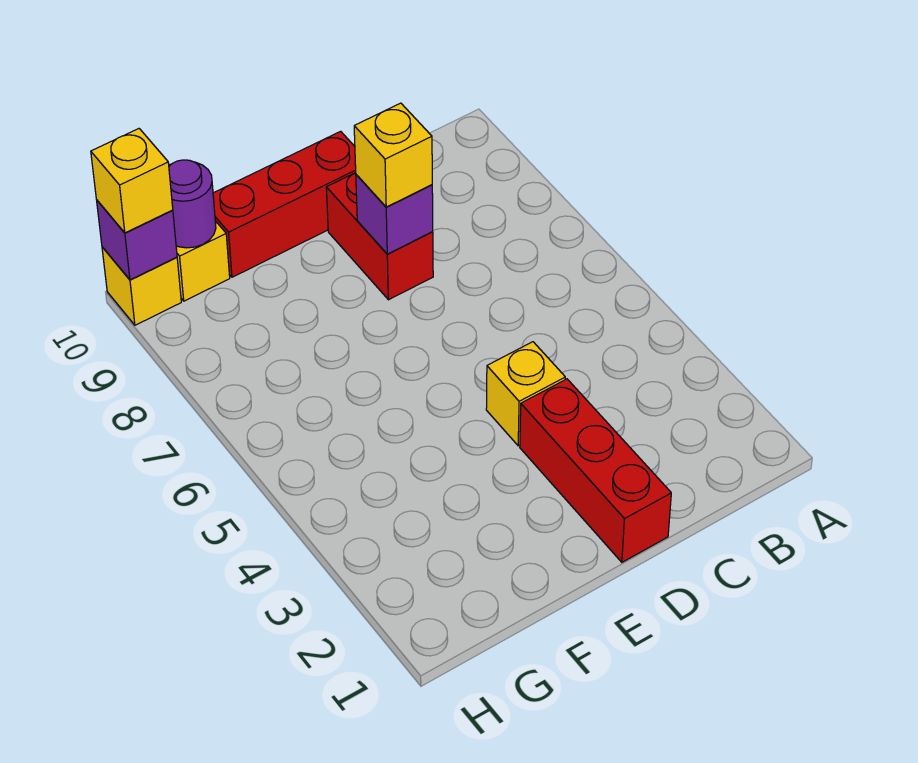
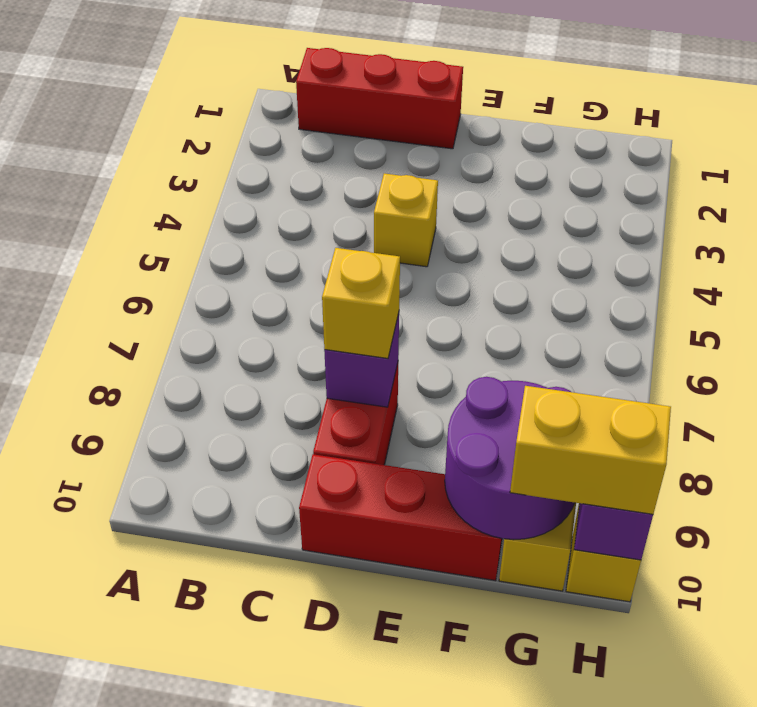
red 1x3 brick [520,379,671,562] -> red 1x3 brick turned to [296,48,463,149]
purple 1x1 round brick [169,160,216,248] -> purple 2x2 round brick [445,377,575,540]
yellow 1x1 brick [91,129,173,233] -> yellow 1x2 brick [510,386,671,514]

